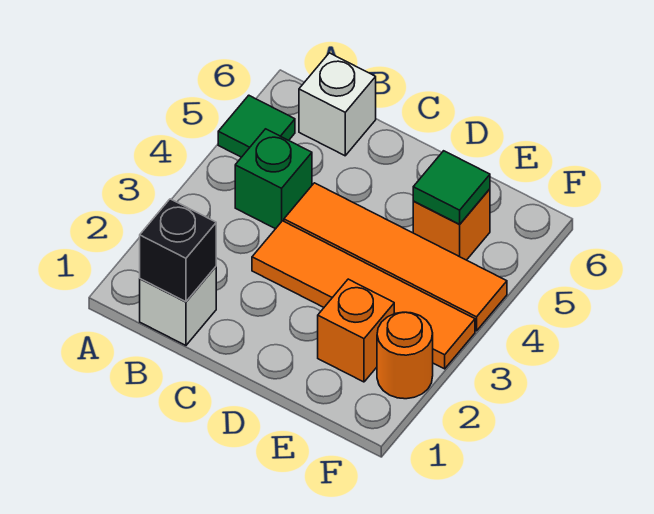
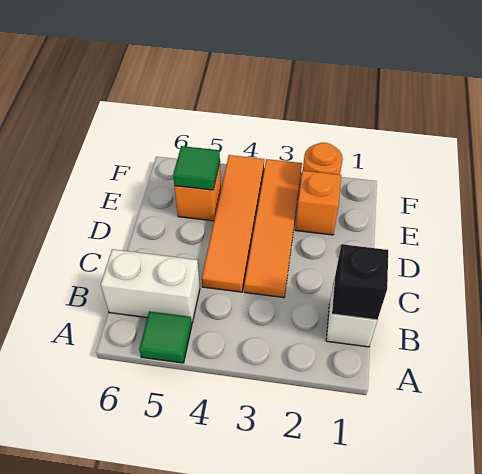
green 1x1 brick [235,129,312,229] -> none
white 1x1 brick [299,53,376,156] -> white 1x2 brick [101,249,200,322]

